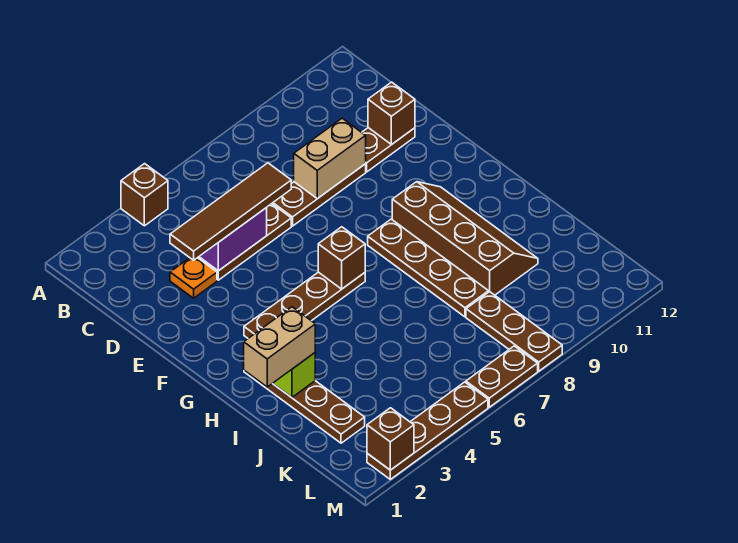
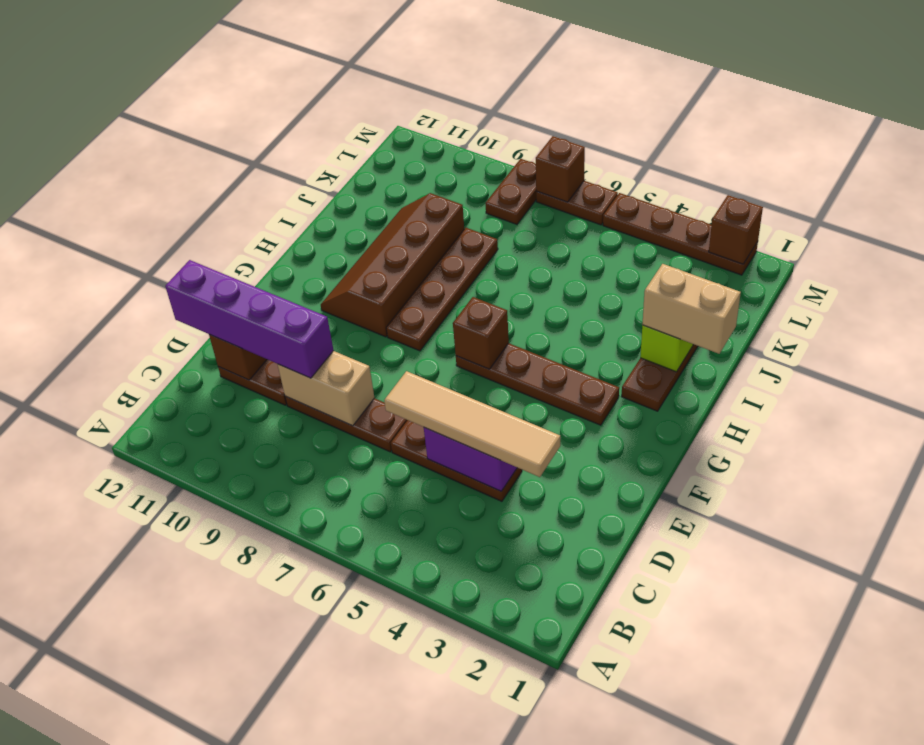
brown 1x1 brick [121,164,168,226] -> brown 1x1 brick moved to [536,136,585,202]
orange 1x1 plate [170,258,217,298] -> none
brown 1x4 tile [170,163,291,260] -> tan 1x4 tile [384,371,560,477]
none -> purple 1x4 brick [165,260,334,378]
brown 1x3 plate [466,292,562,371] -> brown 1x2 plate [485,159,536,224]

